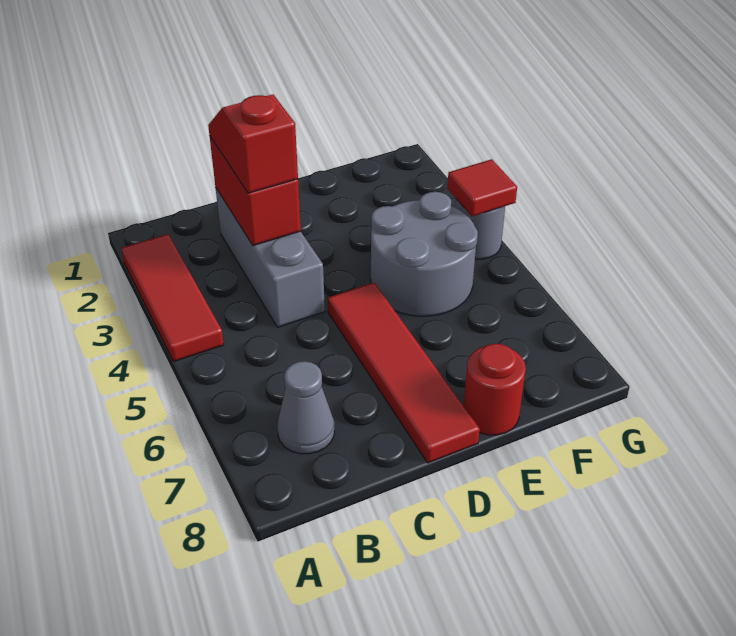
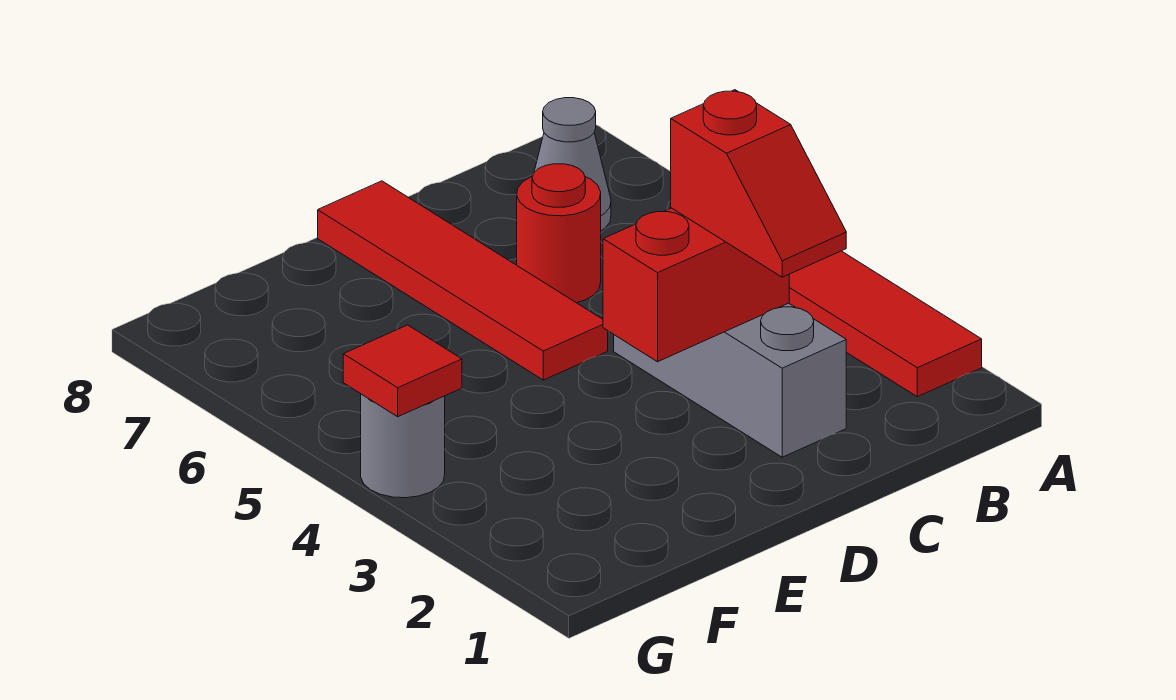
red 1x2 brick [210,137,301,246] -> red 1x2 brick turned to [603,208,789,362]
grey 2x2 round brick [371,192,478,316] -> none
red 1x1 round brick [464,344,526,435] -> red 1x1 round brick moved to [517,164,601,303]

